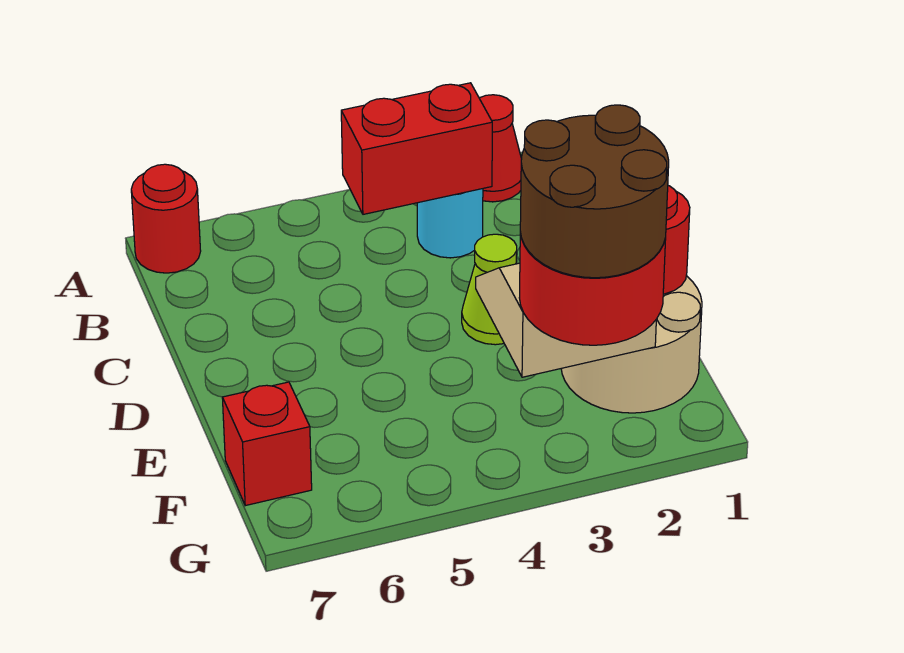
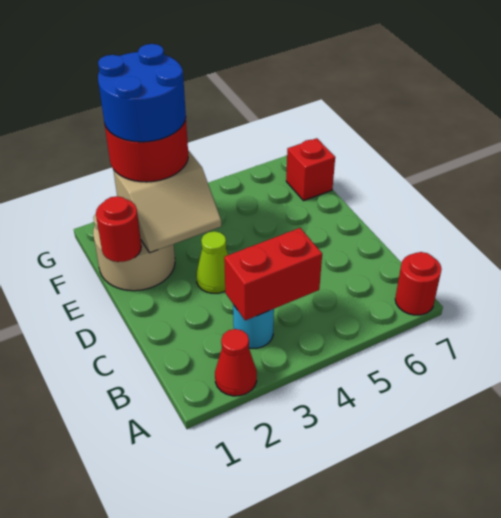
brown 2x2 round brick [520,105,669,278] -> blue 2x2 round brick [98,44,186,142]

